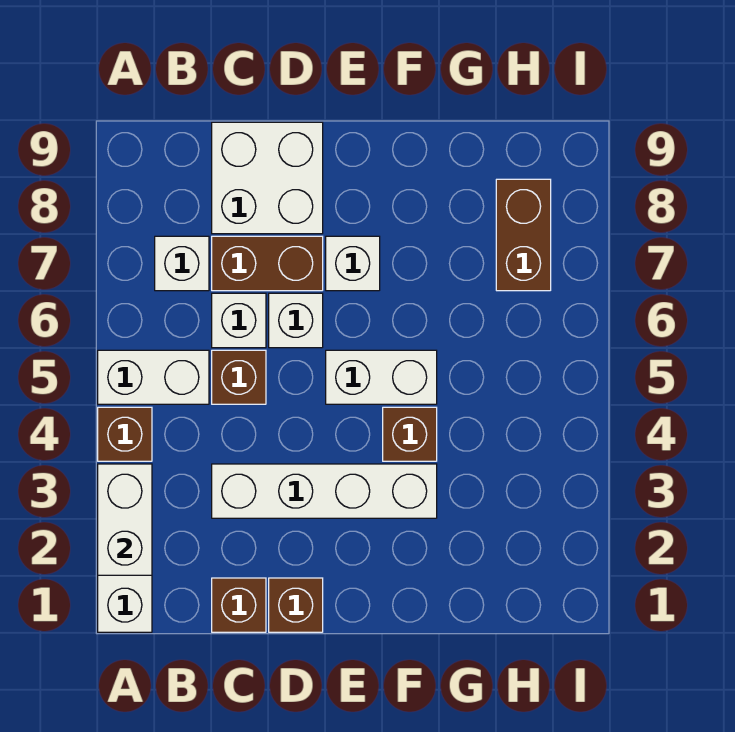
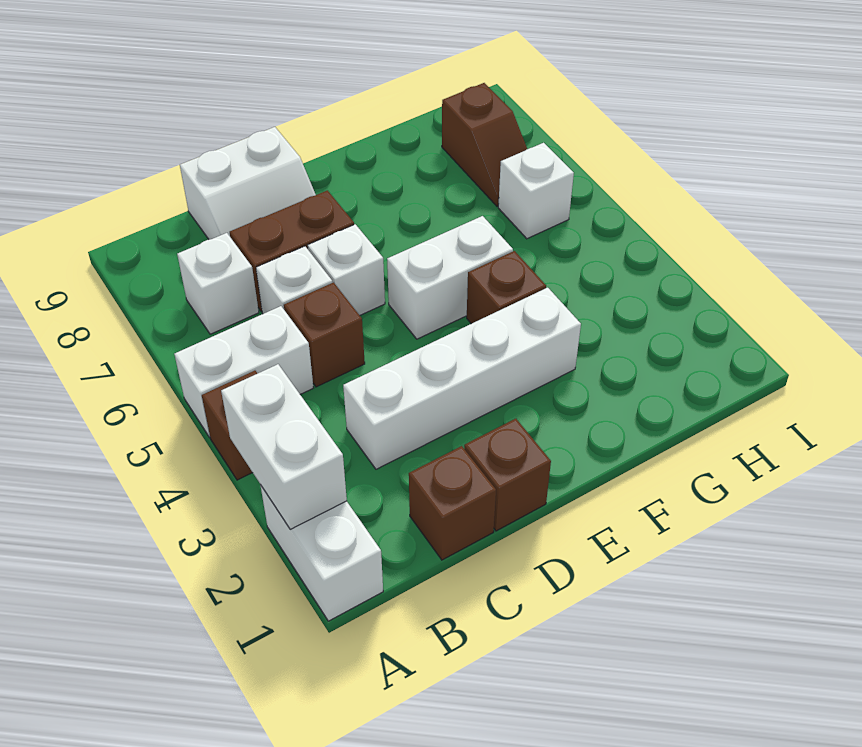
white 2x2 brick [212,122,323,234] -> white 2x2 slope [180,127,316,239]
white 1x1 brick [326,236,380,291] -> white 1x1 brick moved to [498,143,574,239]
brown 1x2 brick [496,179,551,291] -> brown 1x2 slope [442,83,527,206]

